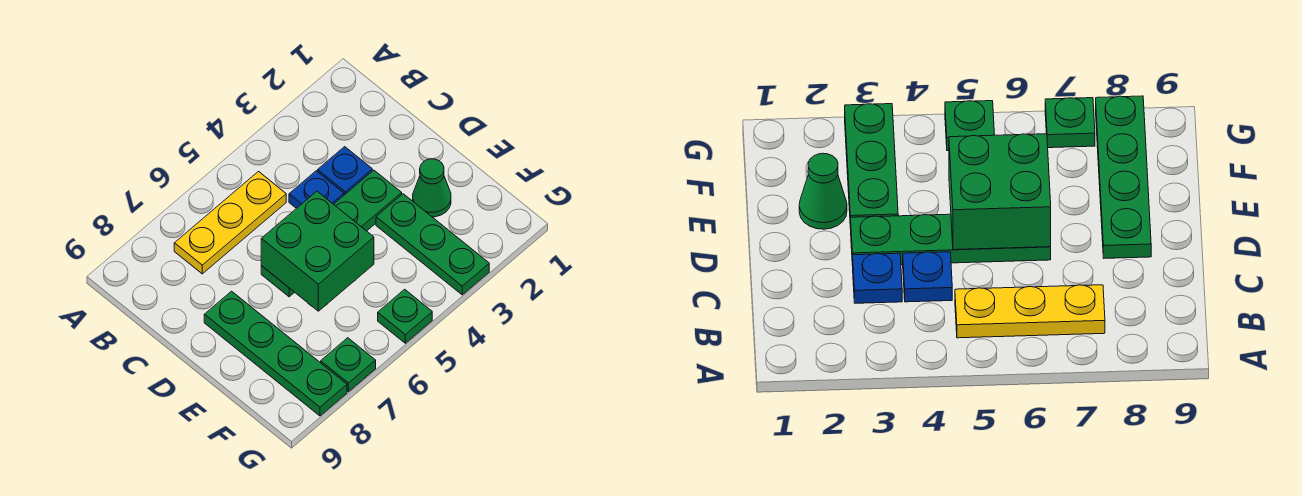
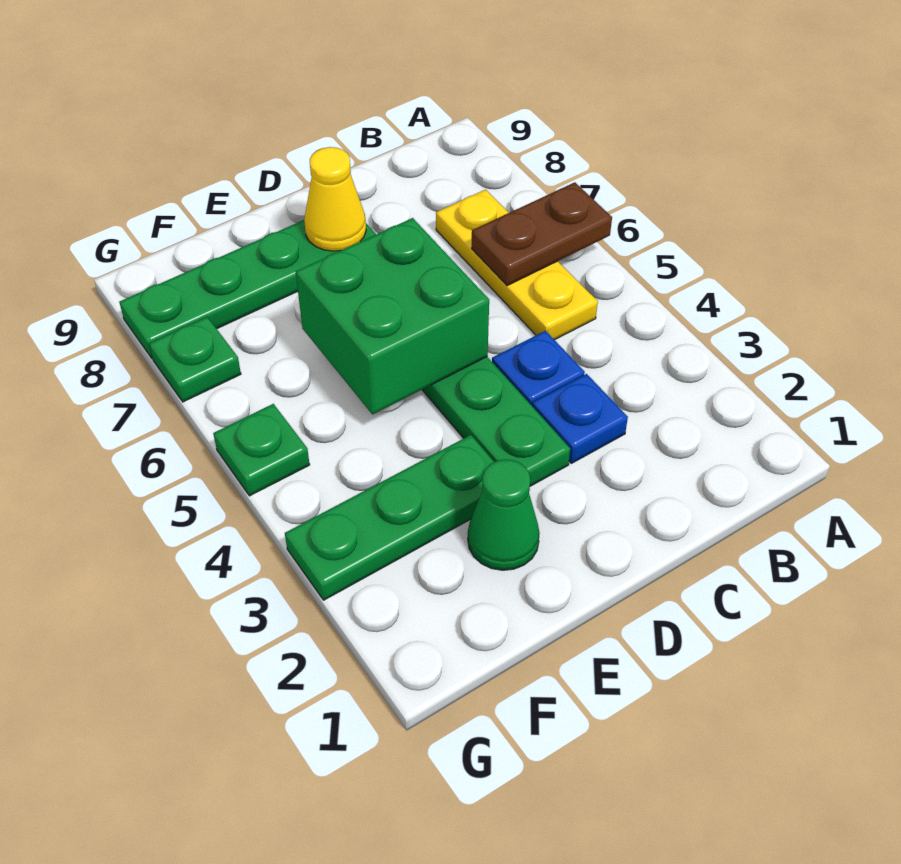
none -> brown 1x2 plate [472,182,612,286]
none -> yellow 1x1 cone [304,147,366,251]

